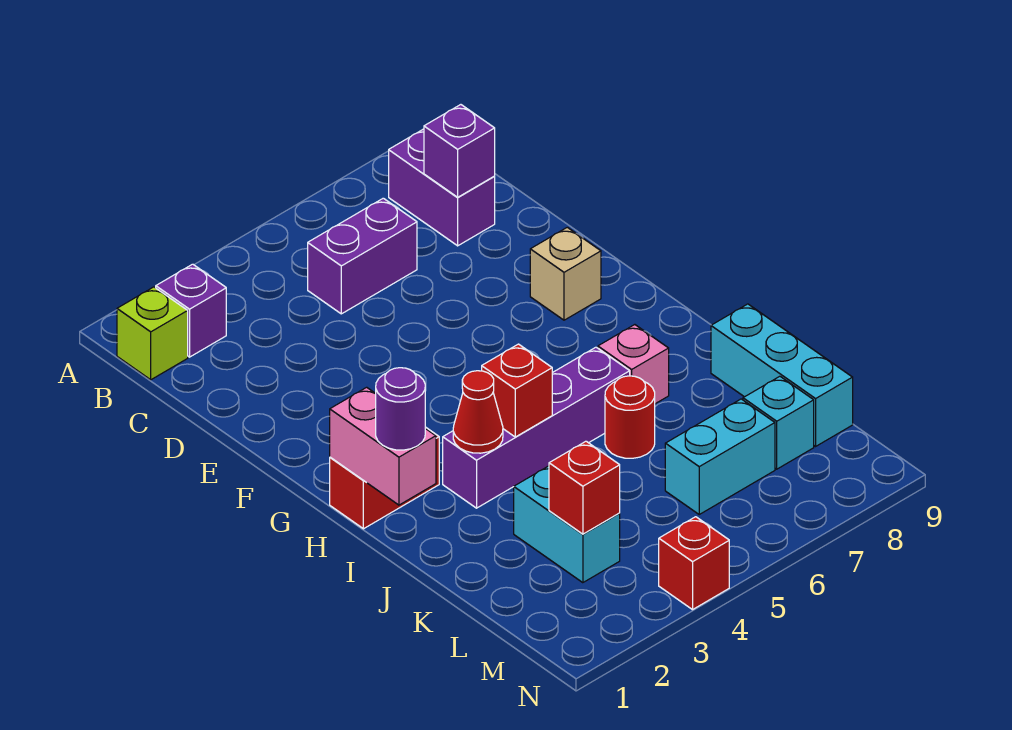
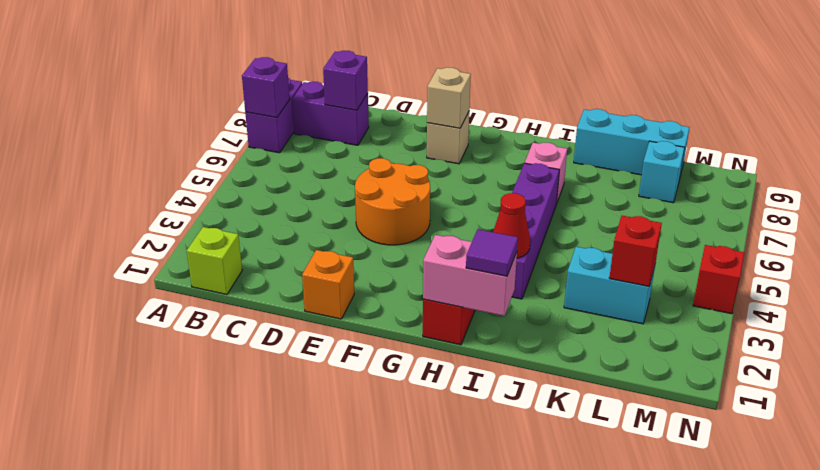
purple 1x1 brick [156,264,226,357] -> purple 1x1 brick moved to [242,57,290,117]
purple 1x2 brick [308,198,417,314] -> purple 1x2 brick moved to [245,78,302,153]
none -> orange 1x1 brick [302,250,354,319]
none -> orange 2x2 round brick [355,158,430,245]
none -> tan 1x1 brick [427,67,471,128]
purple 1x1 round brick [376,368,425,450] -> purple 1x1 tile [466,229,518,276]
red 1x1 brick [482,344,552,437] -> none
red 1x1 round brick [605,376,655,458] -> none
cyan 1x2 brick [665,399,775,514] -> none

